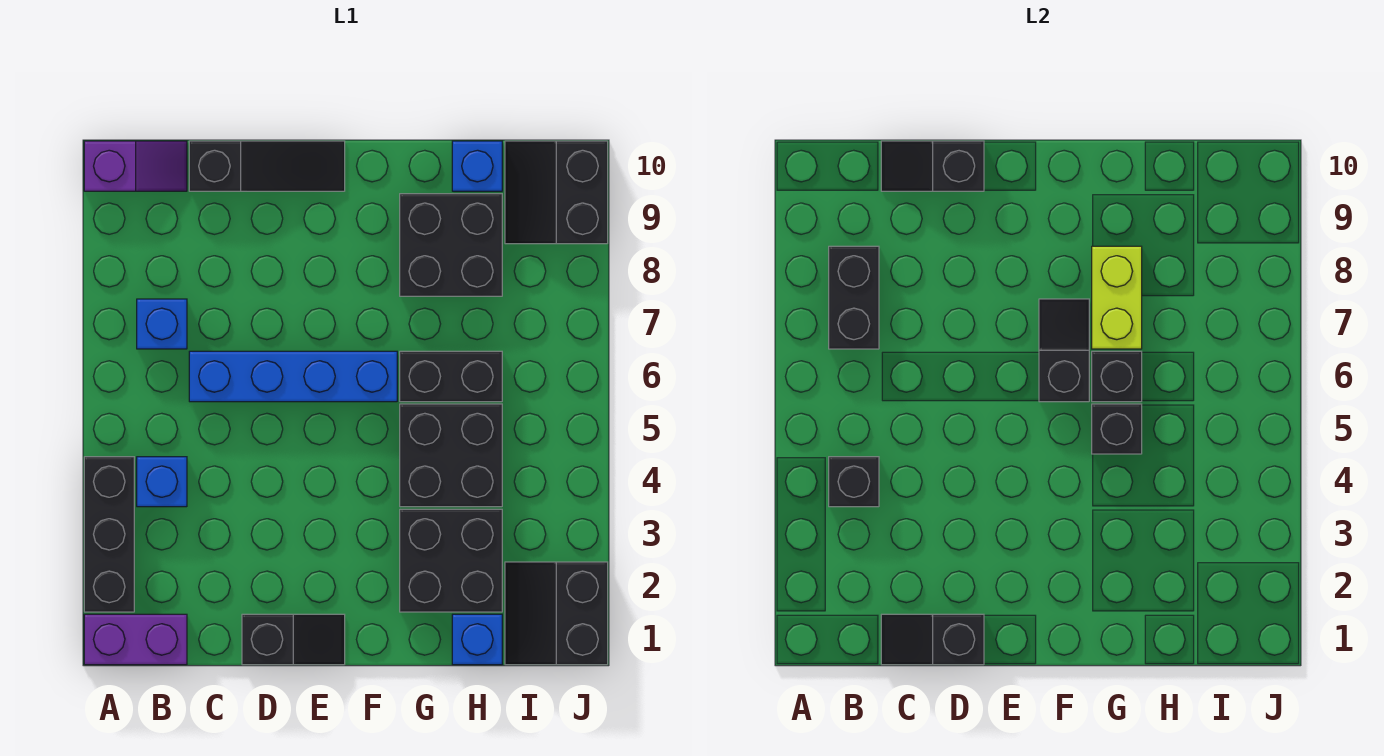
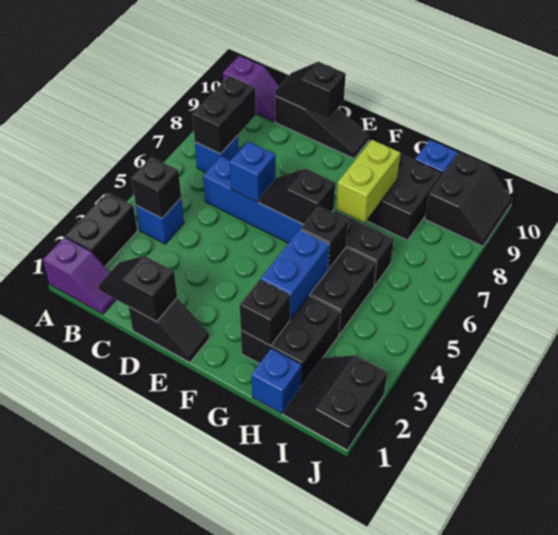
purple 1x2 brick [84,614,187,665] -> purple 1x2 slope [43,237,116,314]
black 1x3 brick [84,457,134,612] -> black 1x2 brick [65,193,137,266]
none -> blue 1x1 brick [230,142,276,202]
black 1x2 slope [1039,299,1089,402] -> black 1x2 slope turned to [259,169,335,225]
none -> blue 1x2 brick [261,230,330,319]
black 1x1 brick [1092,351,1142,402] -> black 1x1 brick moved to [240,280,290,346]
black 2x2 slope [505,141,608,244] -> black 2x2 slope turned to [425,153,512,246]

